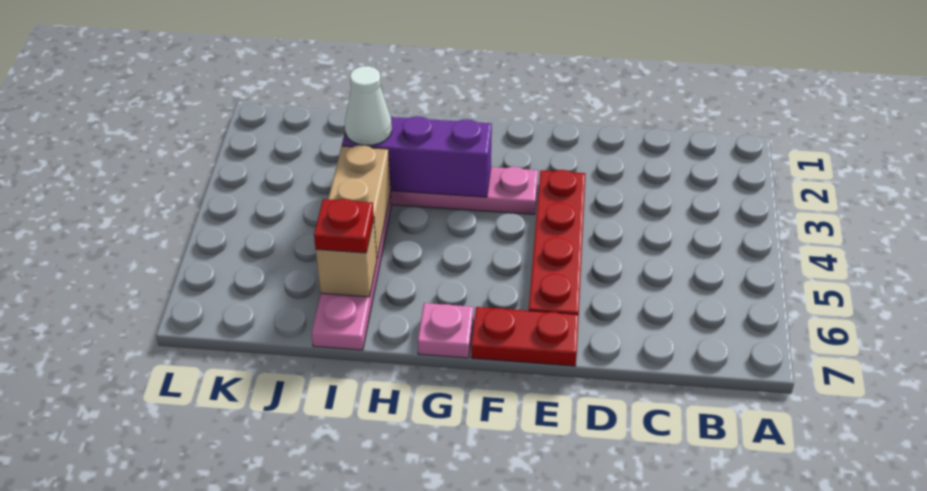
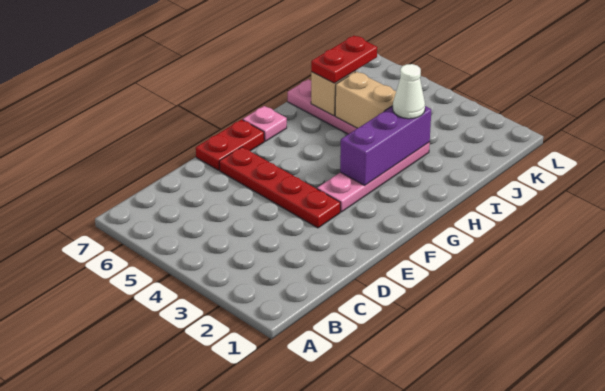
red 1x1 plate [314,199,374,253] -> red 1x2 plate [311,36,377,83]

